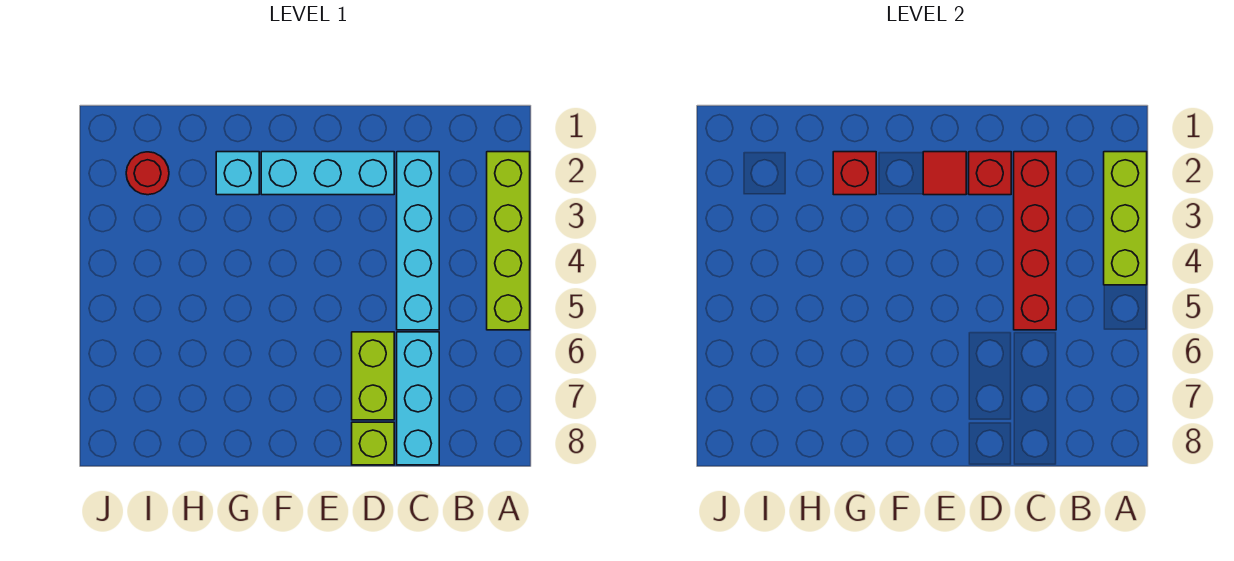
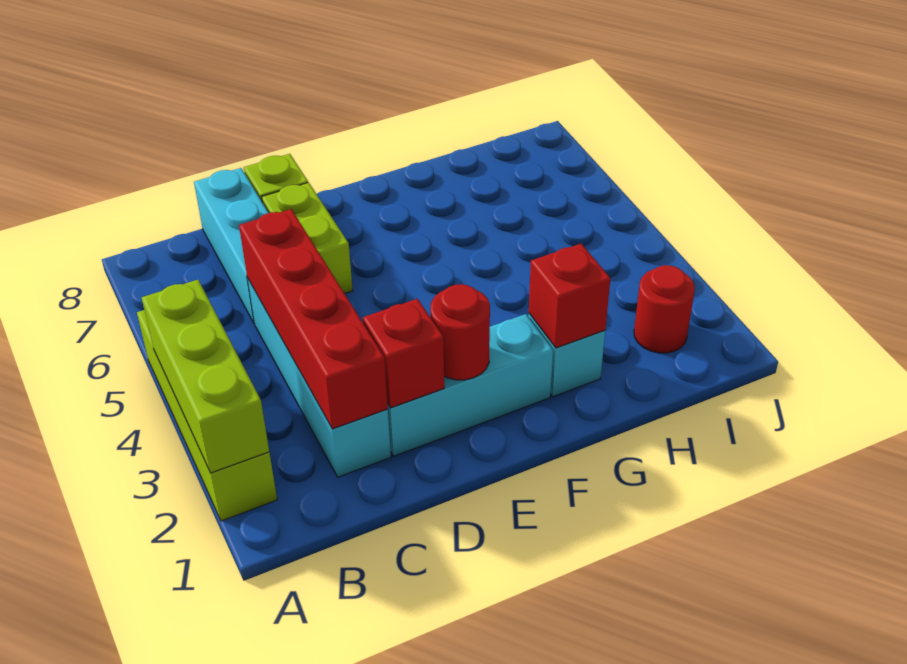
red 1x1 tile [923,152,966,195] -> red 1x1 round brick [430,284,490,380]

